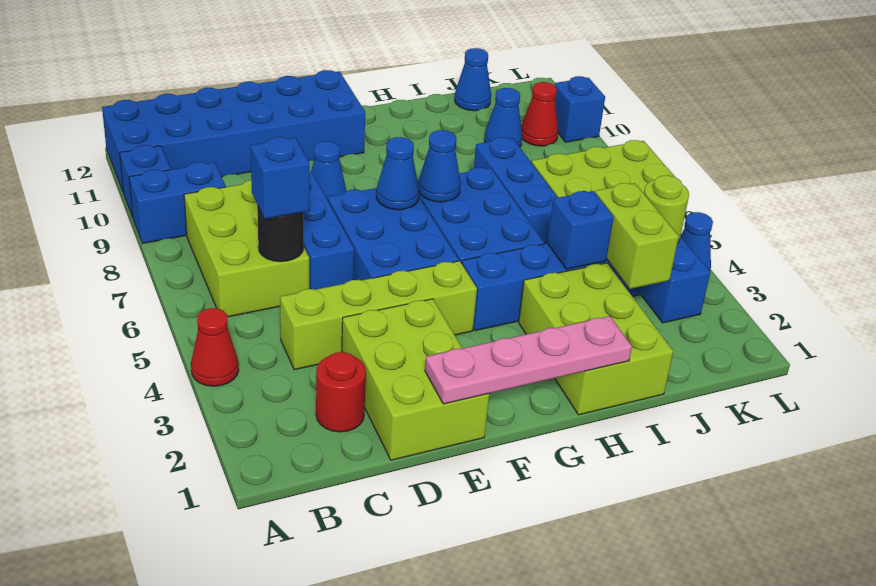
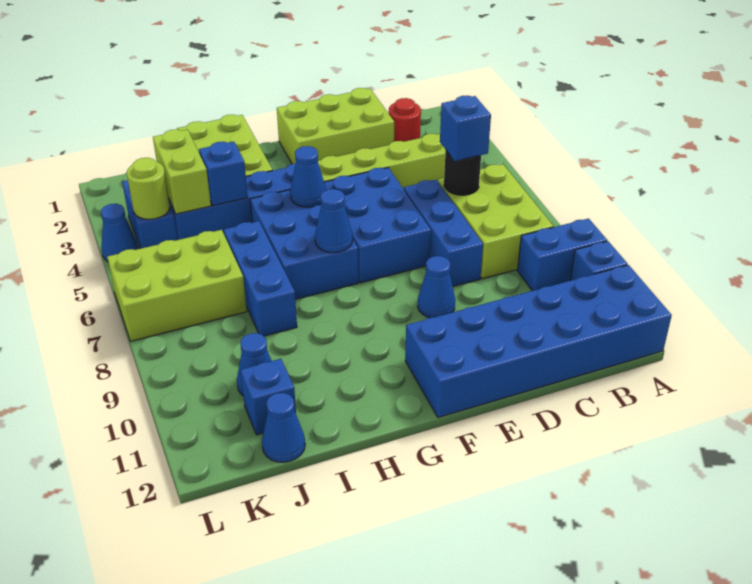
red 1x1 cone [191,308,239,386] -> none
lime 2x3 brick [342,299,489,460] -> lime 2x3 brick turned to [277,88,394,164]
pink 1x4 plate [425,316,632,404] -> none
blue 1x1 cone [376,137,419,210] -> blue 1x1 cone moved to [290,146,326,207]
red 1x1 cone [521,82,558,146] -> none
blue 1x1 brick [555,76,605,142] -> blue 1x1 brick moved to [241,359,296,435]

